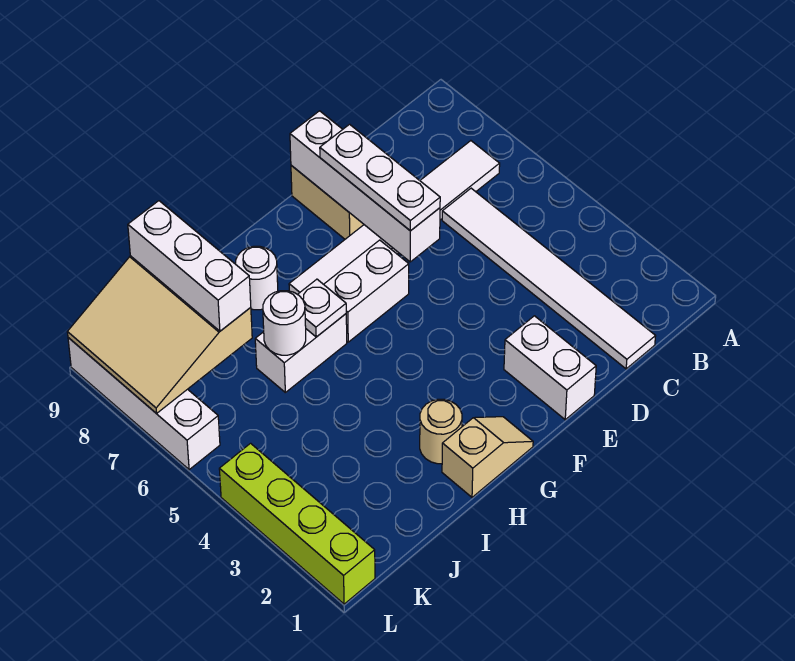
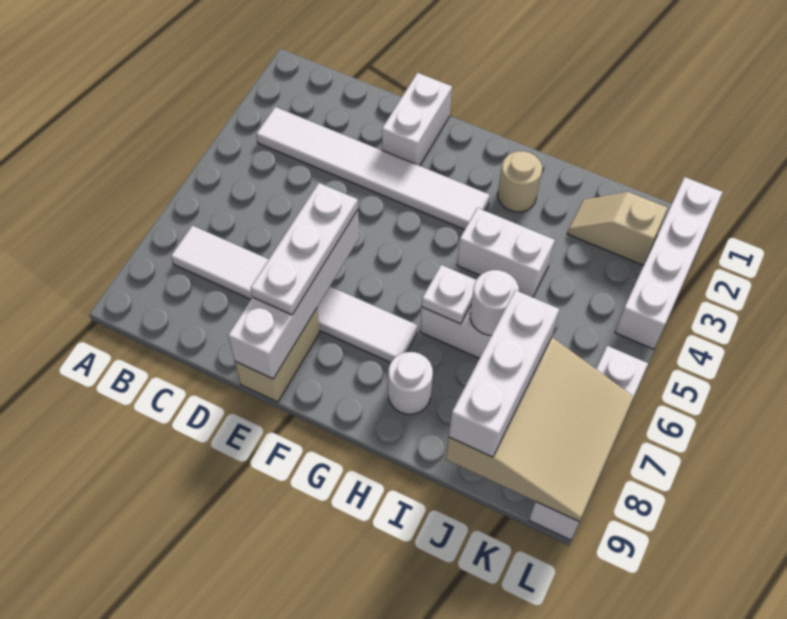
white 1x6 tile [442,188,656,369] -> white 1x6 tile turned to [256,107,490,230]
white 1x2 brick [324,240,409,342] -> white 1x2 brick moved to [457,208,555,297]
tan 1x2 slope [442,417,533,497] -> tan 1x2 slope moved to [567,192,668,265]
lime 1x4 brick [219,443,375,604] -> white 1x4 brick [615,177,723,349]

